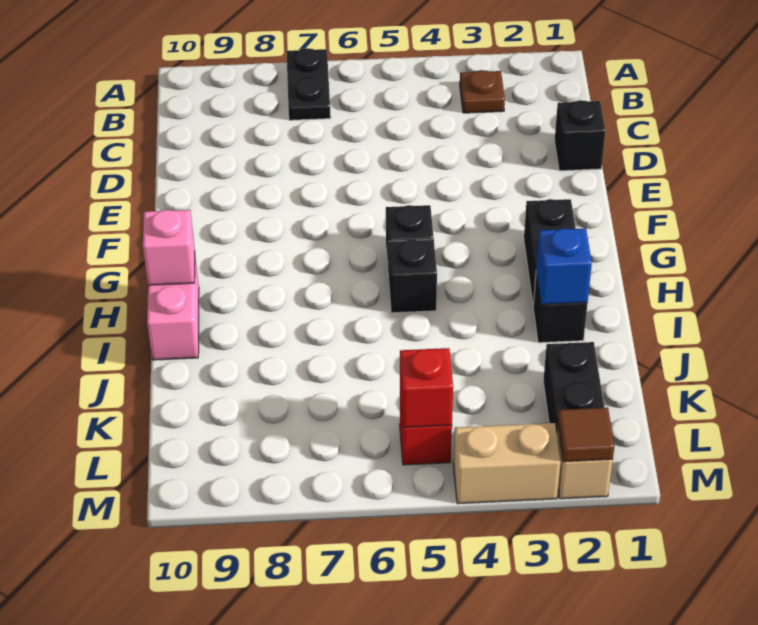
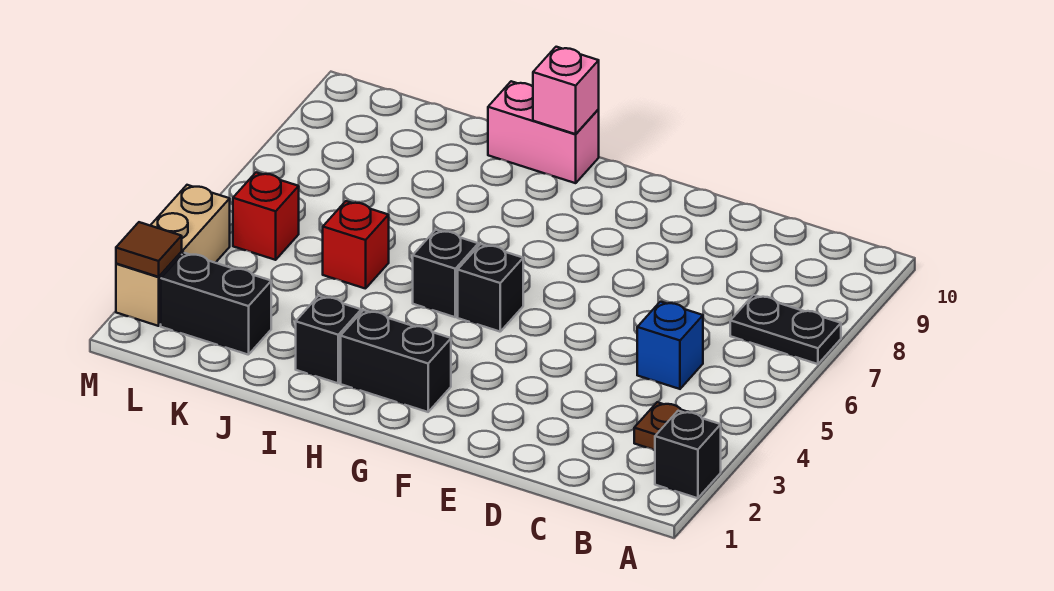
black 1x1 brick [555,100,605,171] -> black 1x1 brick moved to [655,411,721,498]
blue 1x1 brick [536,228,592,304] -> blue 1x1 brick moved to [637,302,703,389]
red 1x1 brick [400,348,453,427] -> red 1x1 brick moved to [323,201,389,289]

